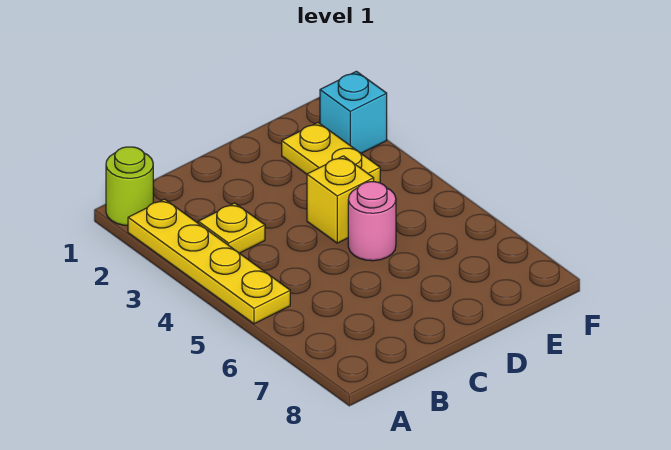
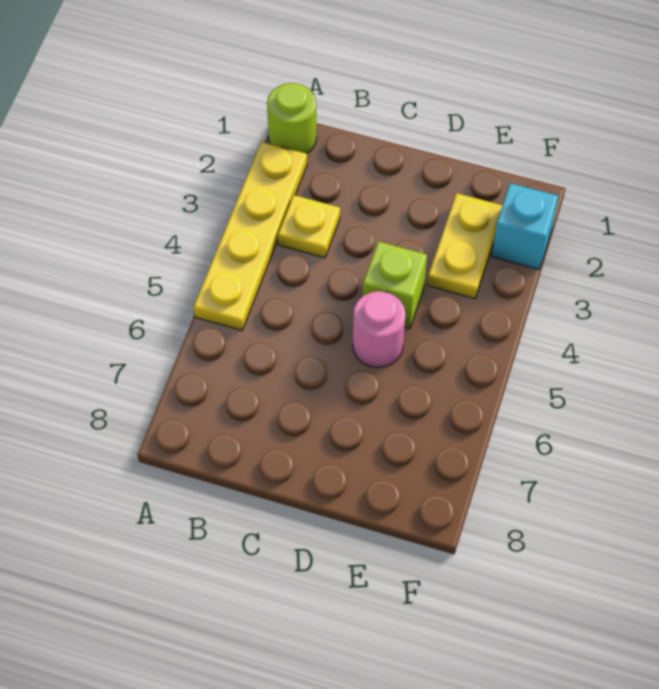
yellow 1x1 brick [307,156,374,243] -> lime 1x1 brick [363,241,427,328]

